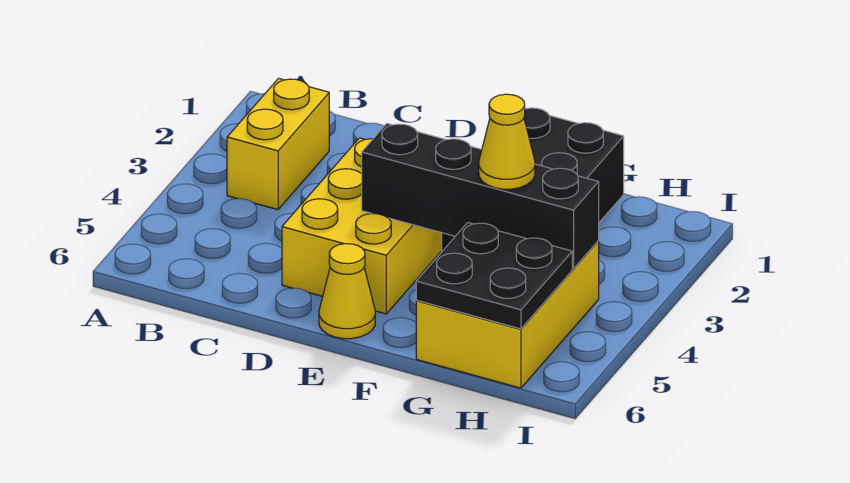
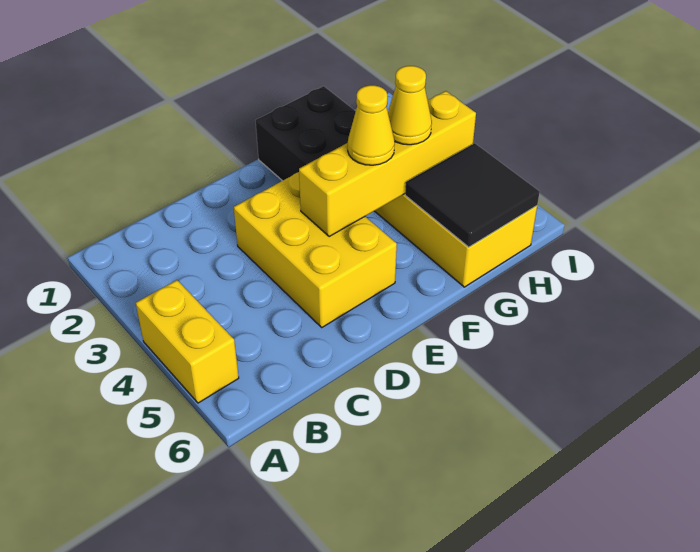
yellow 1x2 brick [227,78,329,210] -> yellow 1x2 brick moved to [136,280,239,403]
black 1x4 brick [362,124,599,269] -> yellow 1x4 brick [299,91,476,237]
yellow 1x1 cone [319,244,375,339] -> yellow 1x1 cone moved to [348,85,395,165]
black 2x2 plate [416,223,572,329] -> black 2x2 tile [405,143,540,247]

